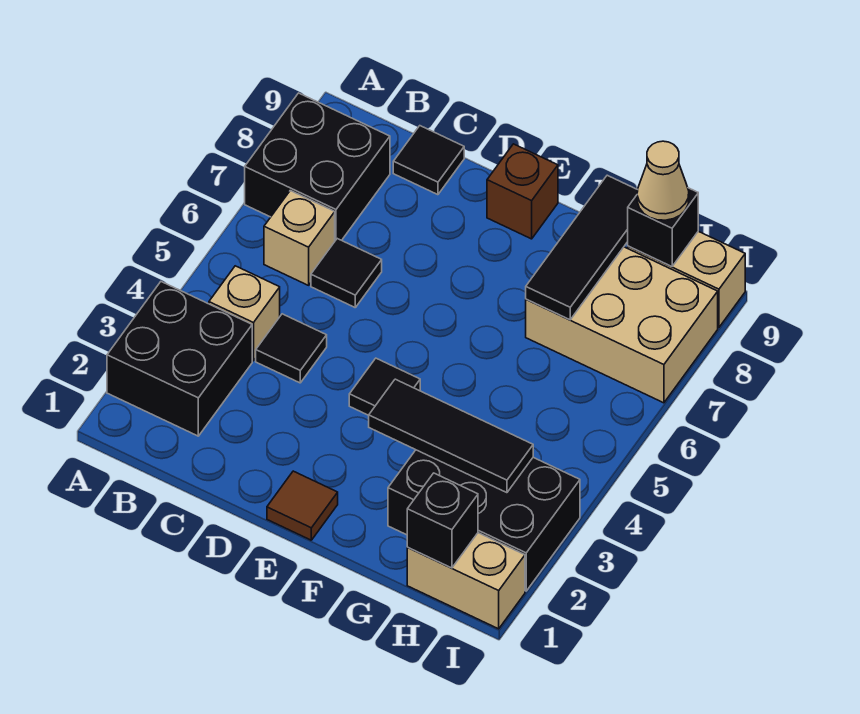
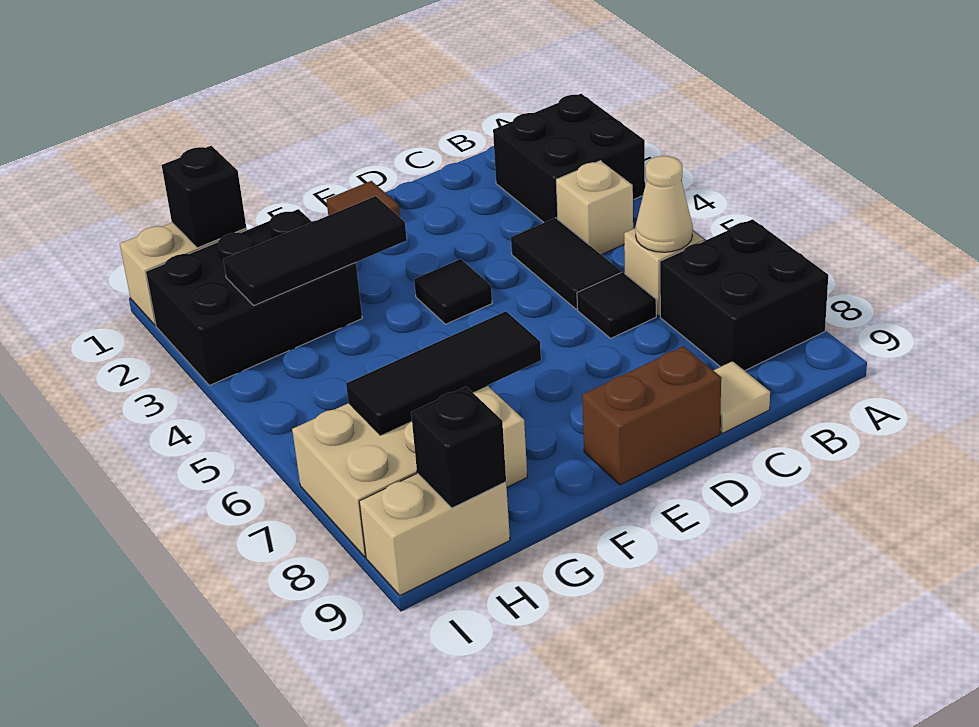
black 1x1 tile [256,314,327,383] -> black 1x2 tile [511,218,621,309]
black 1x1 tile [393,126,464,195] -> tan 1x1 tile [713,361,770,433]
brown 1x1 brick [487,144,558,239] -> brown 1x2 brick [582,346,721,485]
black 1x3 tile [526,175,638,320] -> black 1x3 tile turned to [346,311,541,435]
tan 1x1 cone [637,141,689,220] -> tan 1x1 cone moved to [635,156,693,252]

